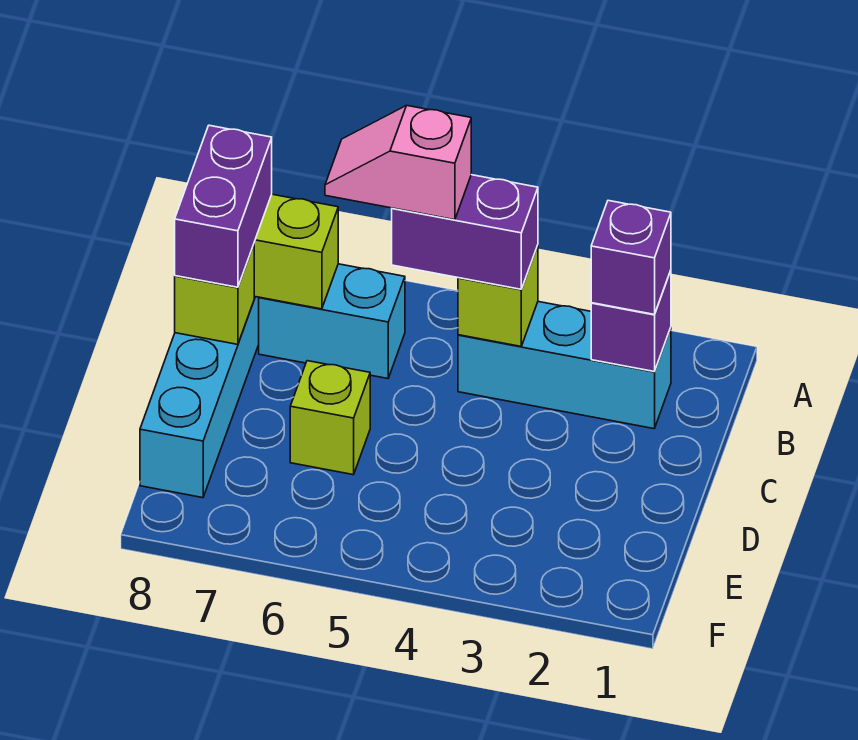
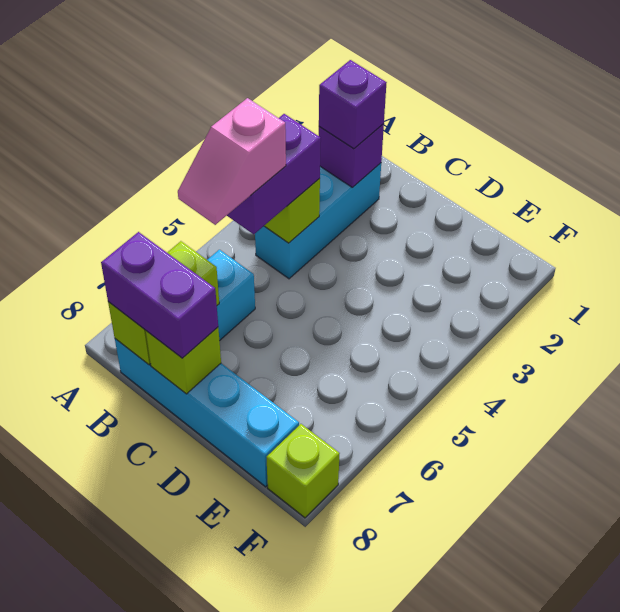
lime 1x1 brick [290,361,370,475] -> lime 1x1 brick moved to [266,424,340,518]

